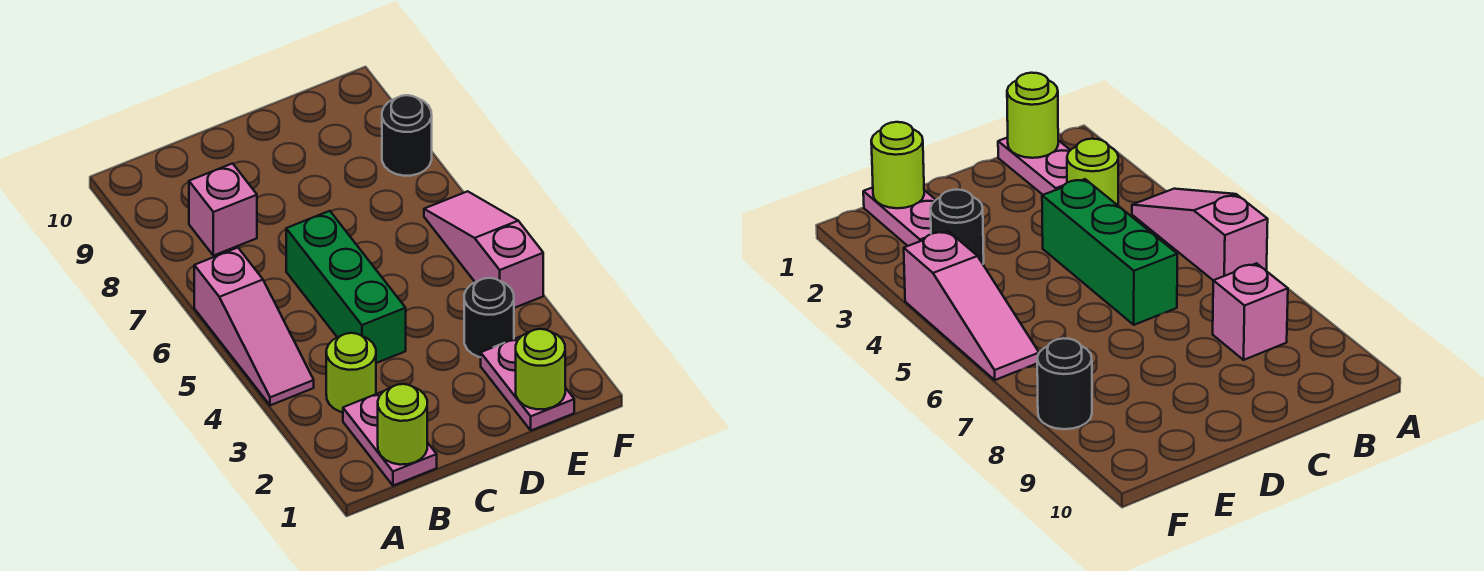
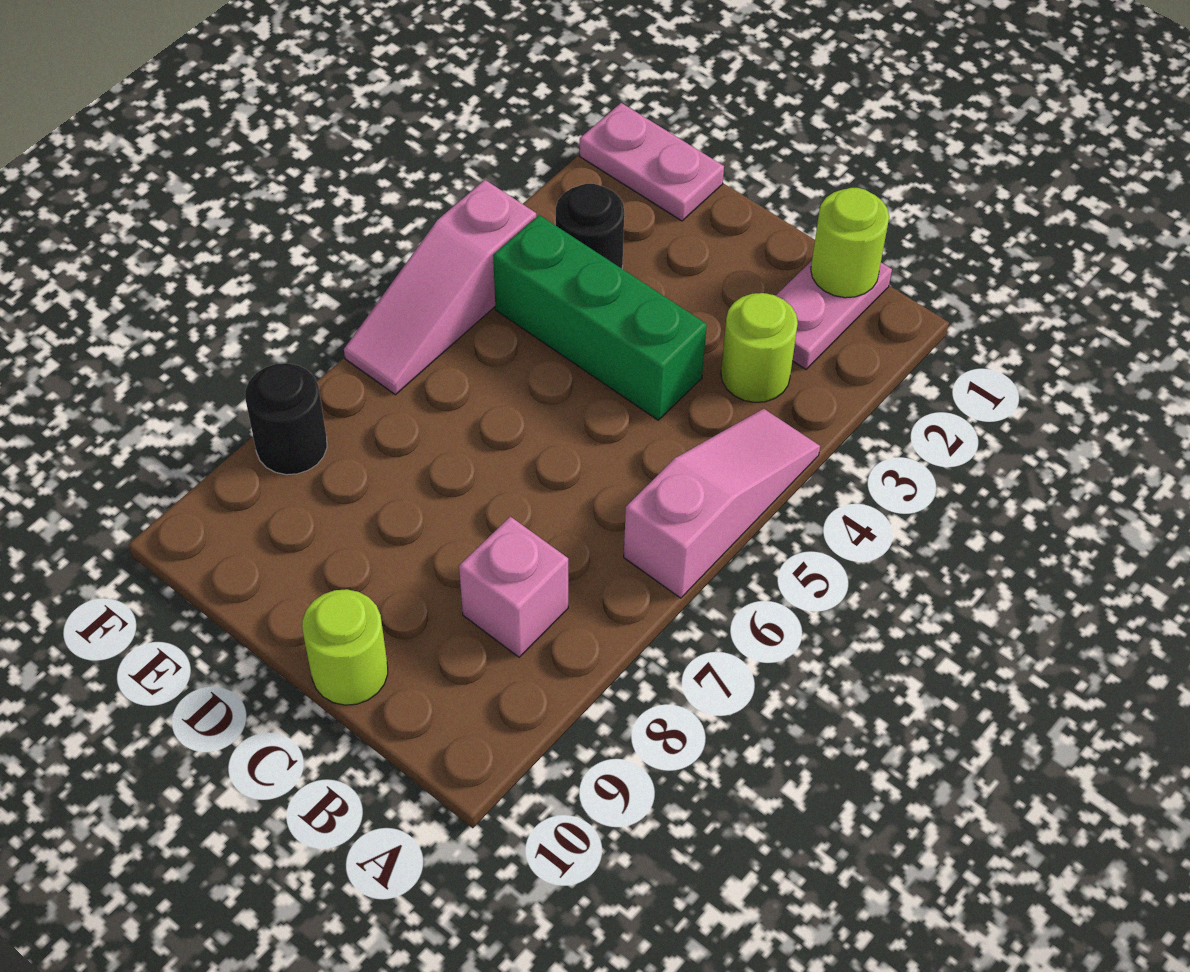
green 1x3 brick [286,211,406,363] -> green 1x3 brick turned to [493,215,707,420]
pink 1x2 plate [481,336,574,430] -> pink 1x2 plate turned to [580,103,724,221]
lime 1x1 round brick [516,329,565,409] -> lime 1x1 round brick moved to [302,589,388,705]

